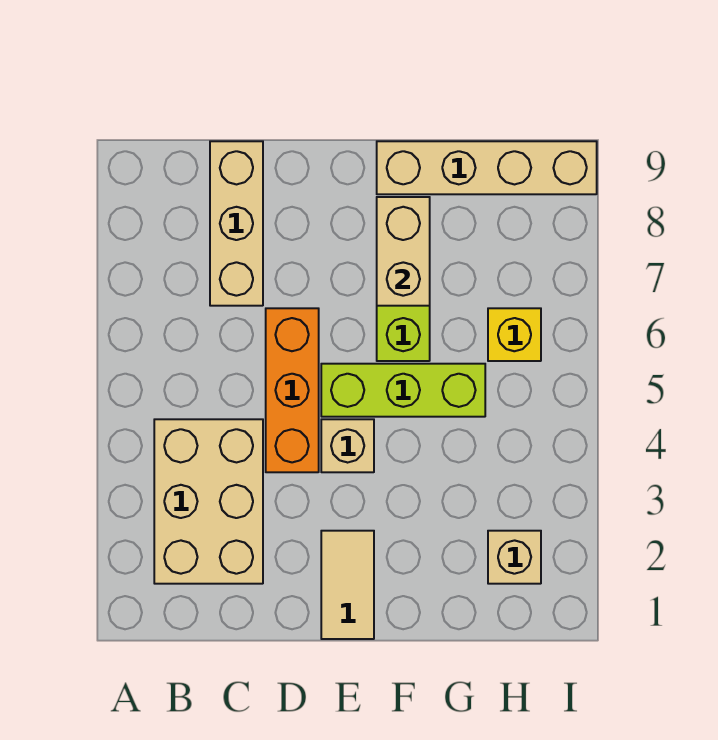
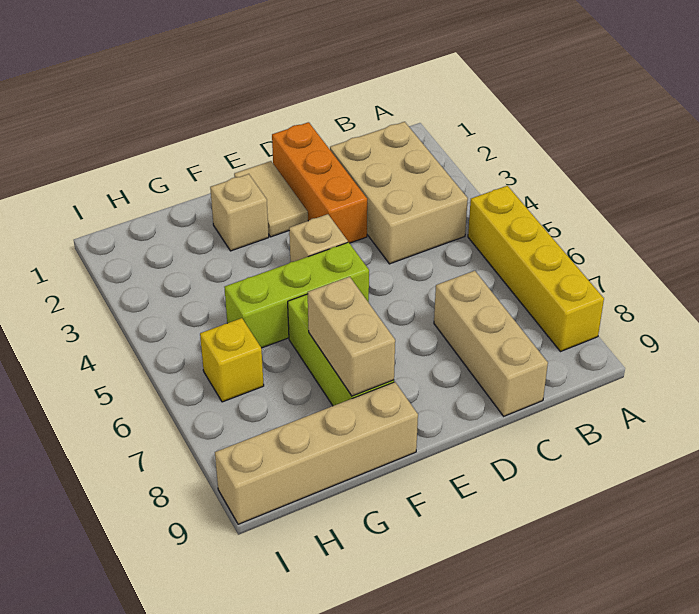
none -> yellow 1x4 brick [468,186,604,352]
orange 1x3 brick [266,308,319,472] -> orange 1x3 brick moved to [272,122,367,243]
tan 1x1 brick [488,531,541,584] -> tan 1x1 brick moved to [210,174,269,251]

